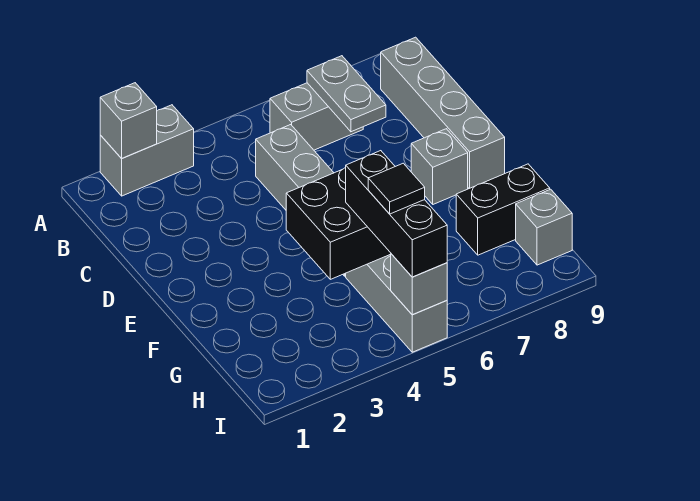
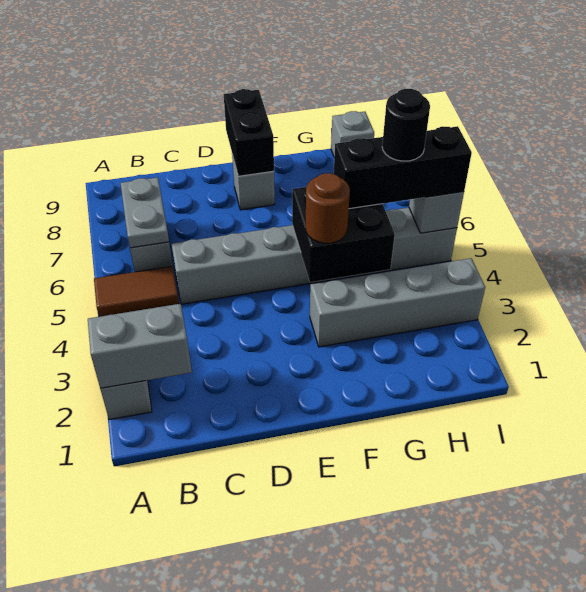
grey 1x1 brick [100,83,157,158] -> grey 1x2 brick [88,304,192,389]
none -> brown 1x2 tile [94,266,179,317]
grey 1x2 plate [307,56,386,132] -> grey 1x2 plate turned to [121,177,169,248]
grey 1x4 brick [381,37,505,189] -> grey 1x4 brick moved to [310,258,485,347]
none -> brown 1x1 round brick [306,173,350,243]
black 1x2 brick [456,164,550,255] -> black 1x2 brick moved to [224,89,274,176]
black 1x1 tile [368,163,425,214] -> black 1x1 round brick [382,89,430,161]

